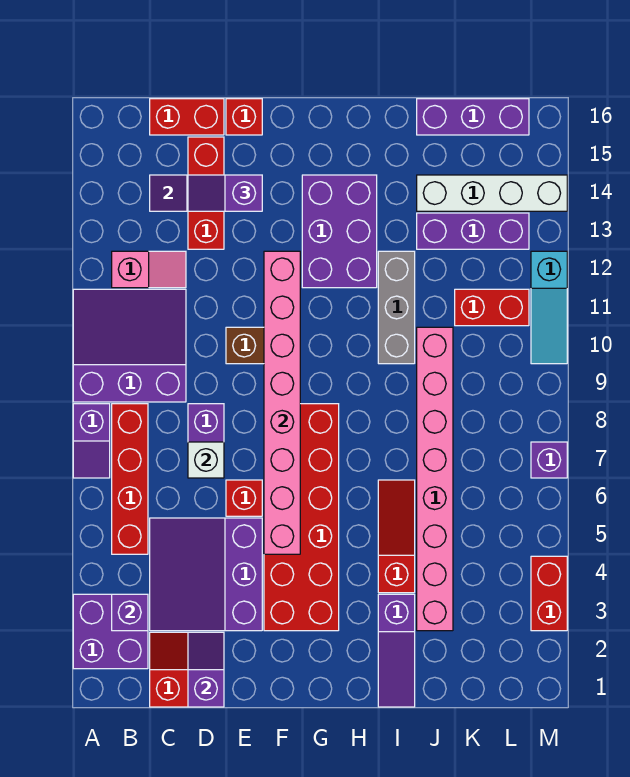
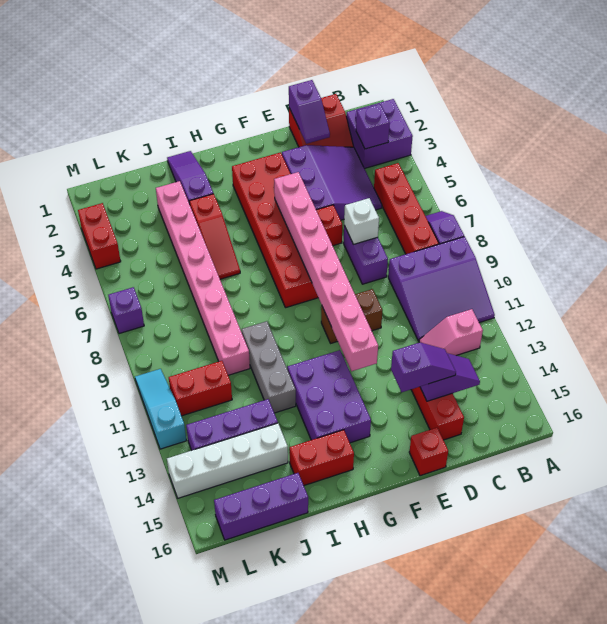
red 1x2 brick [150,99,224,135] -> red 1x2 brick moved to [290,430,354,485]

